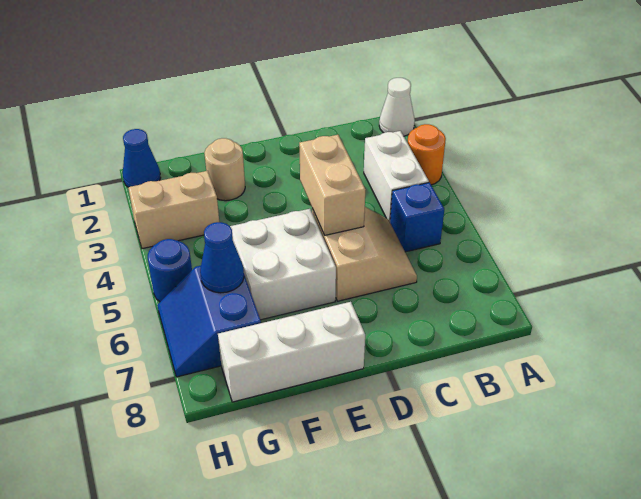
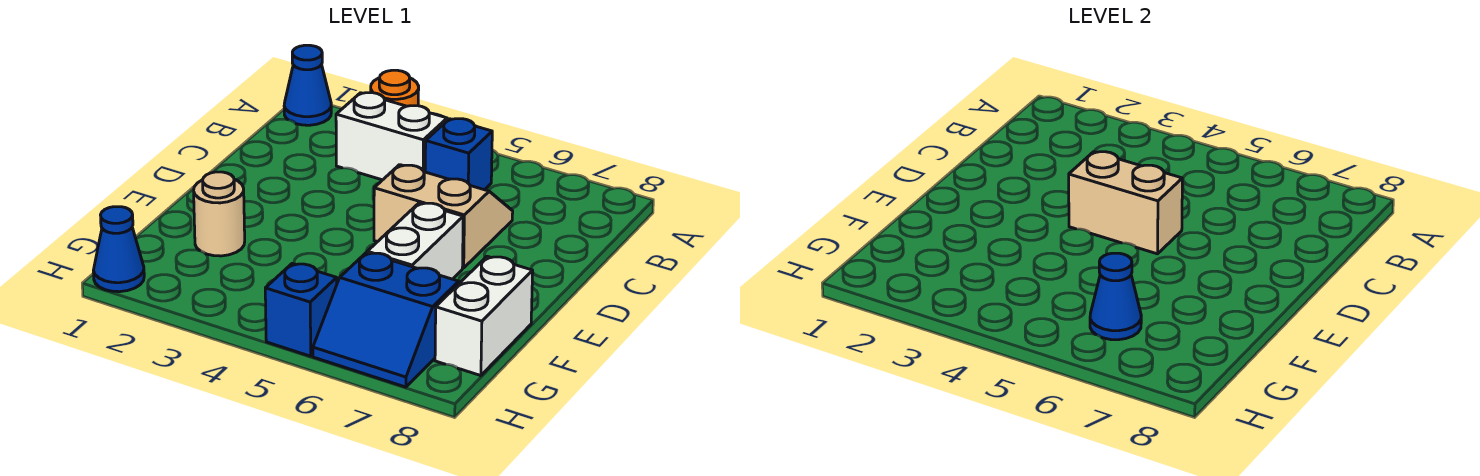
white 1x1 cone [379,78,415,136] -> blue 1x1 cone [284,45,331,125]
white 2x2 brick [230,209,336,320] -> white 1x2 brick [367,203,463,279]
white 1x3 brick [218,302,365,402] -> white 1x2 brick [435,256,533,376]
tan 1x2 brick [128,171,219,249] -> none
blue 1x1 round brick [148,239,192,302] -> blue 1x1 brick [265,264,337,356]

